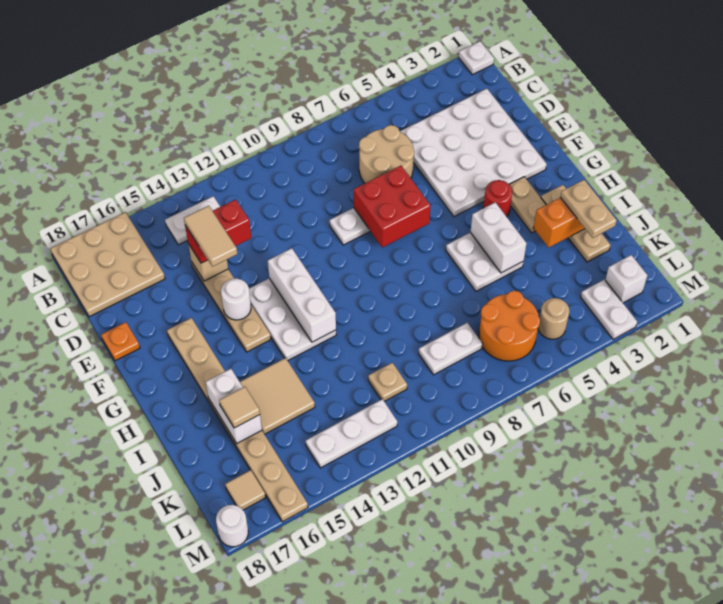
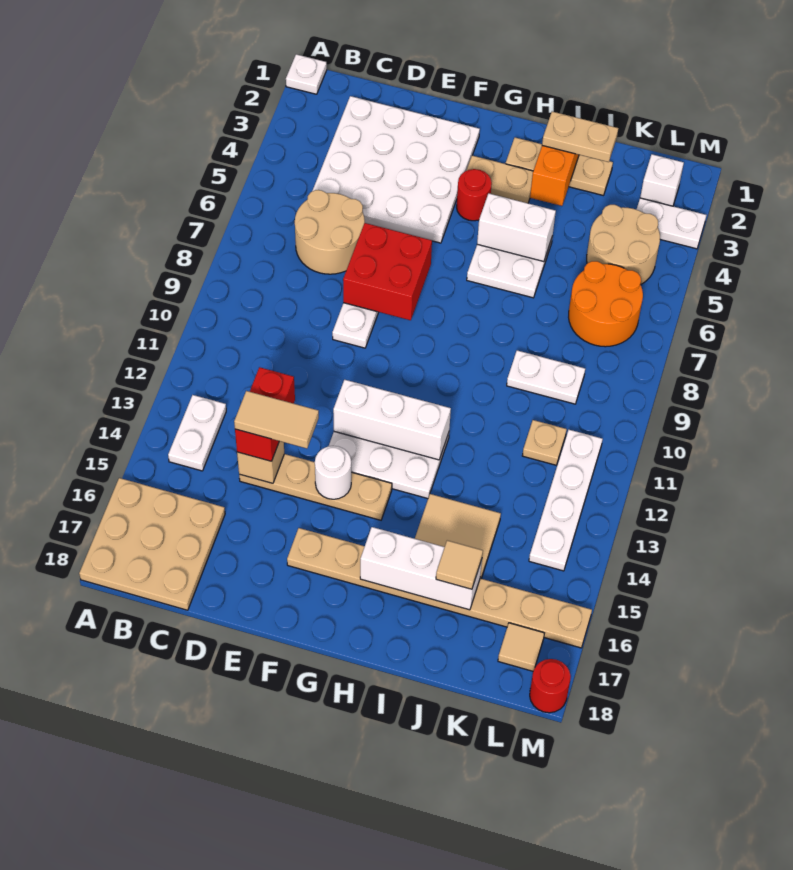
orange 1x1 plate [101,322,140,361] -> none
white 1x2 brick [206,369,262,443] -> white 1x3 brick [360,527,482,610]
white 1x2 plate [419,323,483,375] -> white 1x2 plate turned to [507,350,585,404]
tan 1x1 round brick [538,298,570,339] -> tan 2x2 round brick [587,205,660,285]
white 1x3 plate [306,399,397,468] -> white 1x4 plate [529,430,603,571]
white 1x1 round brick [216,505,248,547] -> red 1x1 round brick [530,659,571,713]

